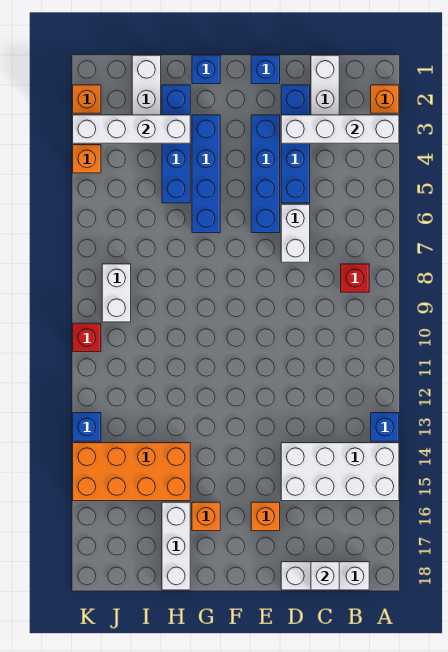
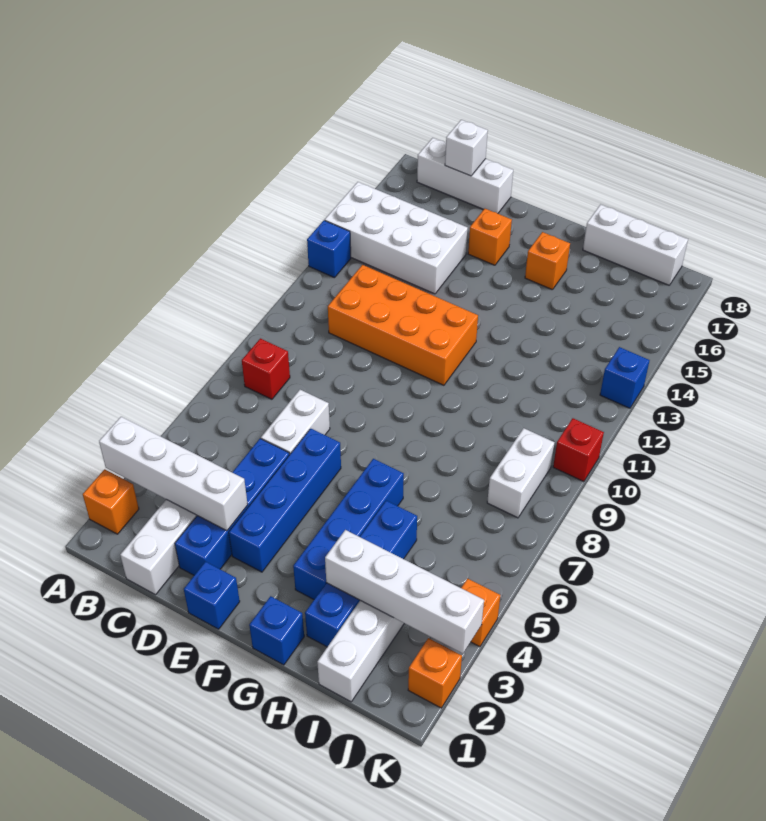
orange 2x4 brick [73,443,190,501] -> orange 2x4 brick moved to [328,265,478,385]
white 1x3 brick [162,502,190,590] -> white 1x3 brick turned to [583,204,688,285]

